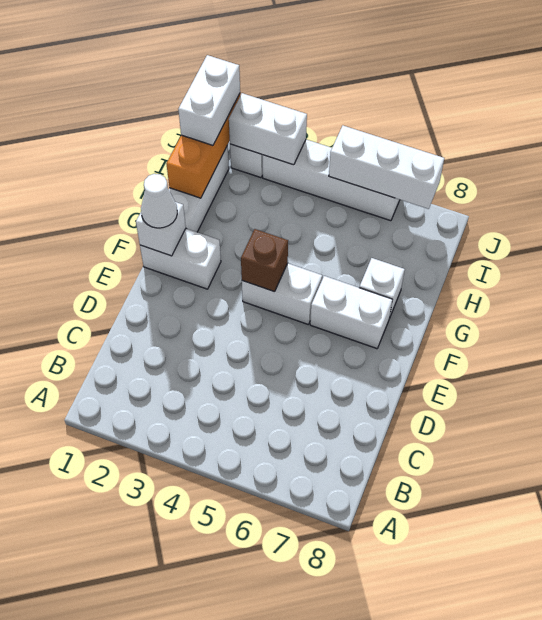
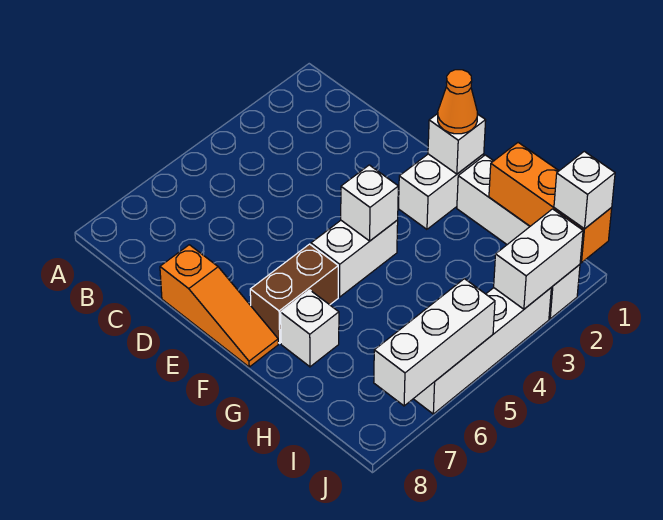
none -> orange 1x3 slope [160,245,278,367]
white 1x1 cone [141,174,177,228] -> orange 1x1 cone [438,70,477,134]
brown 1x1 brick [241,229,288,292] -> white 1x1 brick [341,165,398,241]
white 1x2 brick [310,276,393,349] -> brown 1x2 brick [250,244,338,343]
white 1x2 brick [178,55,240,145] -> white 1x1 brick [554,151,615,229]

